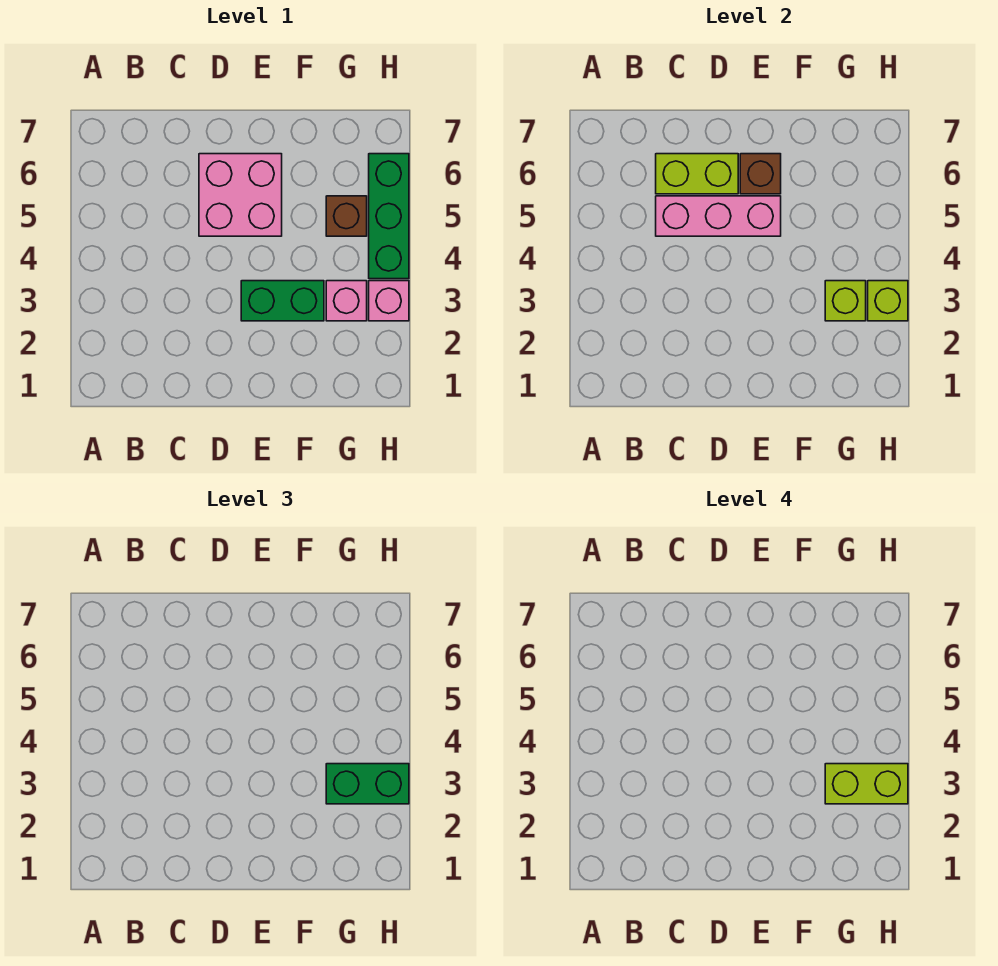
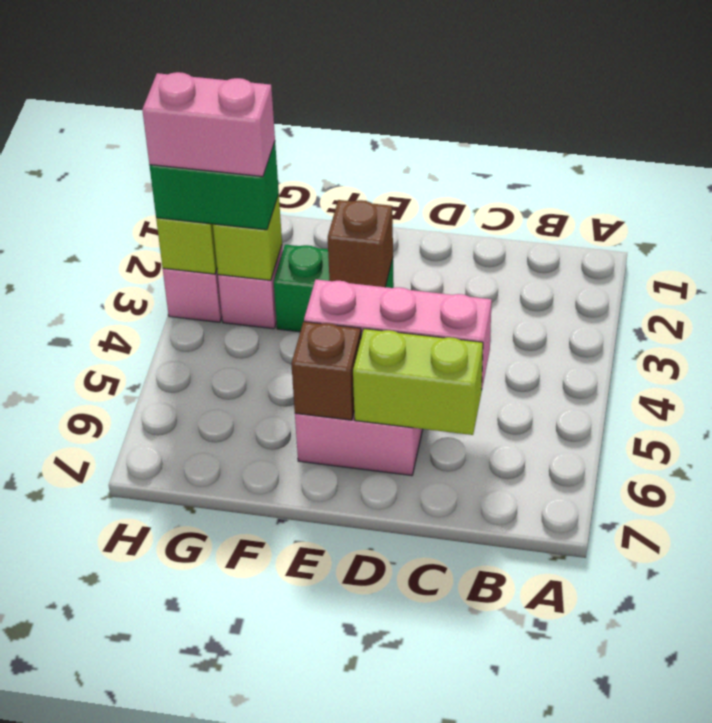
lime 1x2 brick [825,764,908,804] -> pink 1x2 brick [142,72,275,177]
brown 1x1 brick [326,196,367,236] -> brown 1x1 brick moved to [328,200,393,287]
green 1x3 brick [369,154,409,279] -> none

